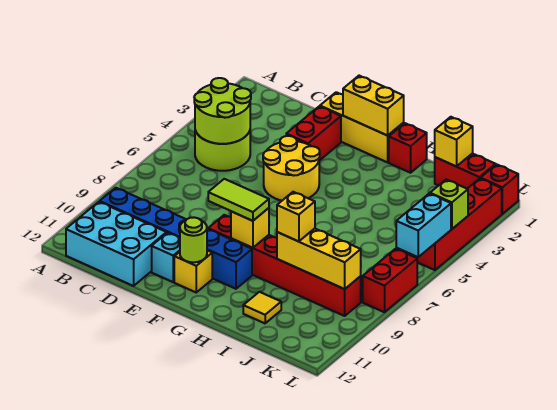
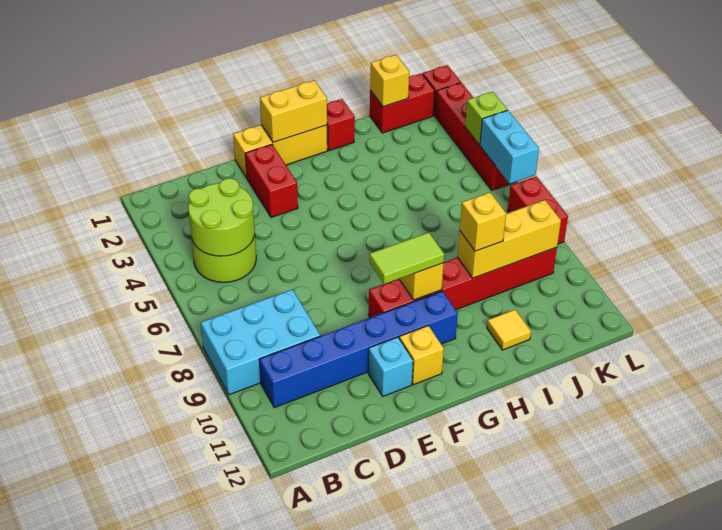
cyan 2x3 brick [66,202,166,286] -> cyan 2x3 brick moved to [201,289,320,395]
yellow 2x2 round brick [263,136,320,201] -> none
lime 1x1 round brick [180,217,207,262] -> none

